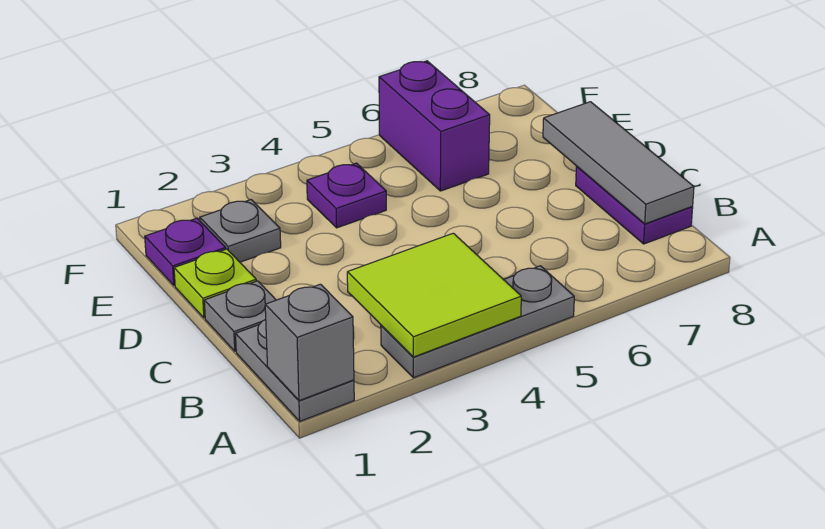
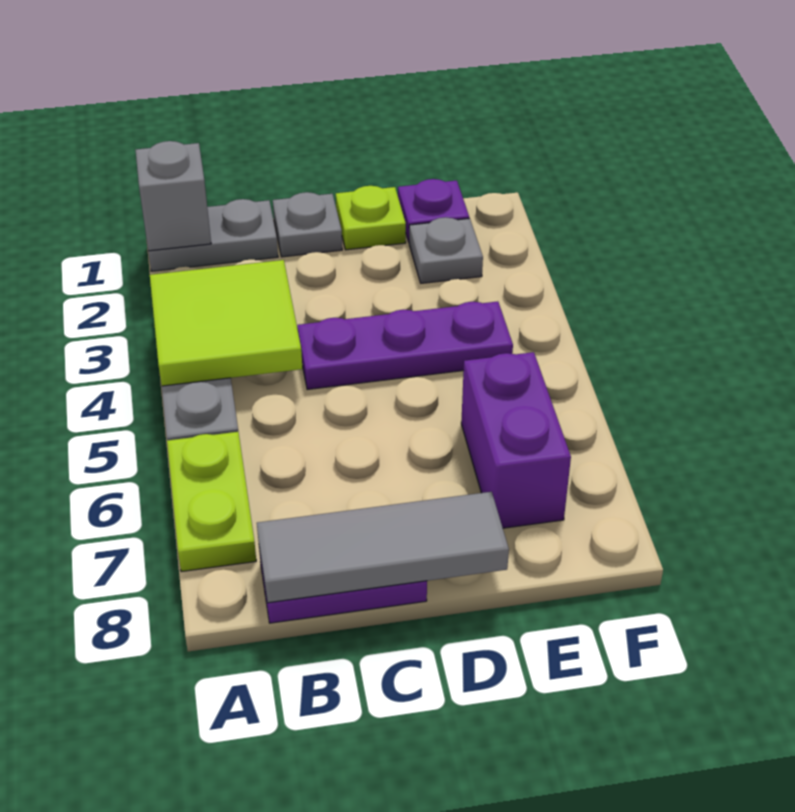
none -> lime 1x2 plate [167,432,256,572]
purple 1x1 plate [307,163,386,228] -> purple 1x3 plate [297,301,513,390]
purple 1x2 brick [379,61,490,191] -> purple 1x2 brick turned to [461,352,571,528]

